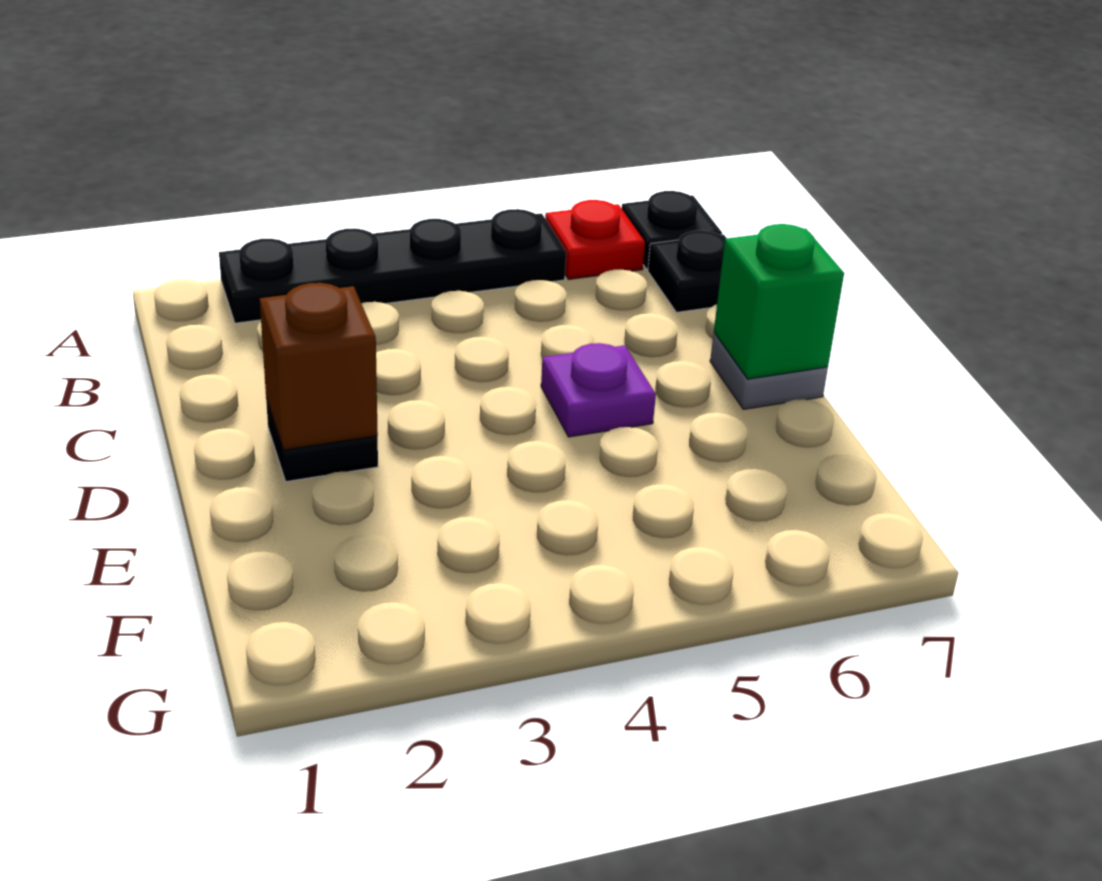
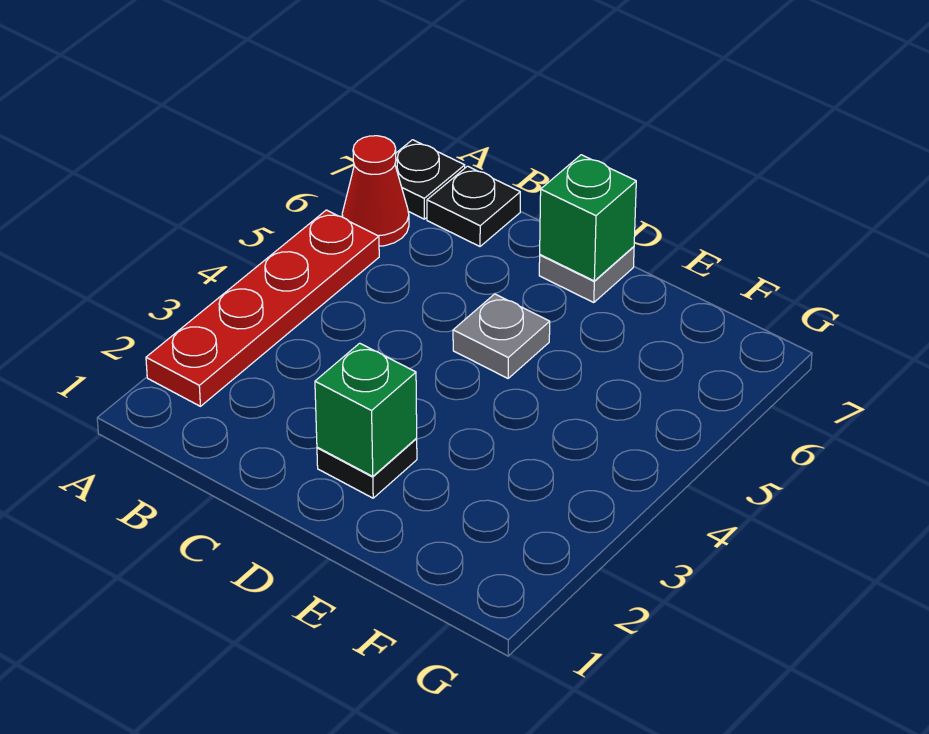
black 1x4 plate [219,209,566,323] -> red 1x4 plate [146,210,379,406]
red 1x1 plate [545,200,645,279] -> red 1x1 cone [342,136,409,246]
brown 1x1 brick [260,283,378,450] -> green 1x1 brick [315,343,417,476]
purple 1x1 plate [541,343,656,437] -> grey 1x1 plate [453,294,550,378]

